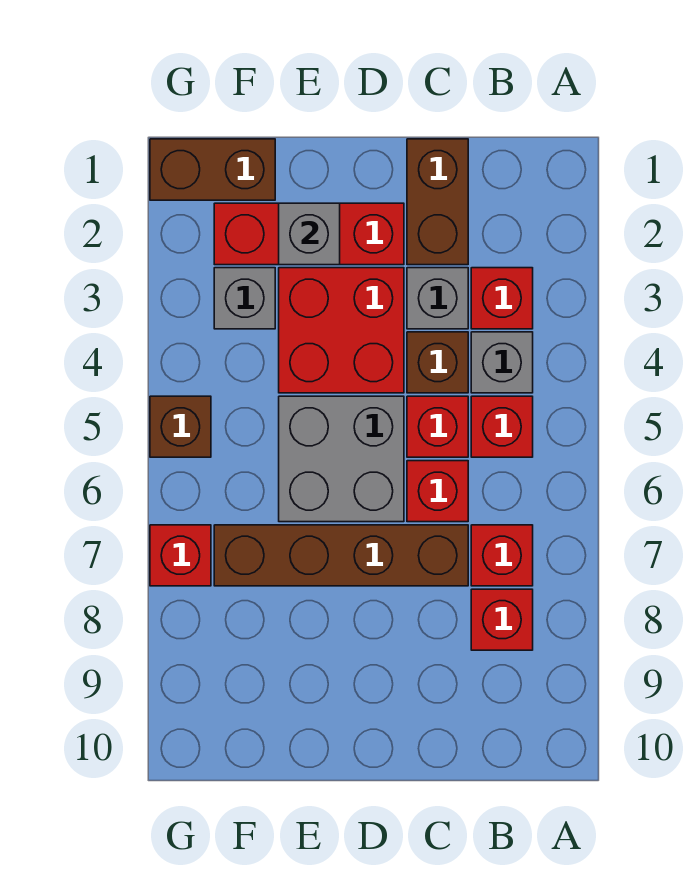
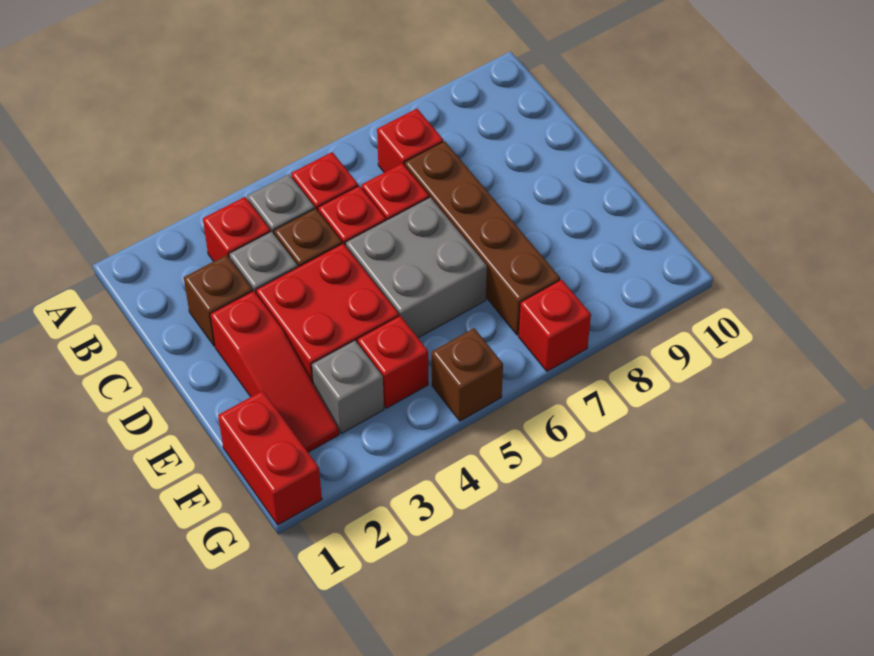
red 1x1 brick [471,589,533,650] -> red 1x1 brick moved to [357,316,428,408]
brown 1x2 brick [407,139,468,265] -> brown 1x1 brick [184,255,253,346]
red 1x3 brick [214,203,404,265] -> red 1x3 slope [210,291,339,452]
grey 1x1 brick [279,203,340,265] -> none
brown 1x2 brick [150,139,275,200] -> red 1x2 brick [218,391,322,525]

